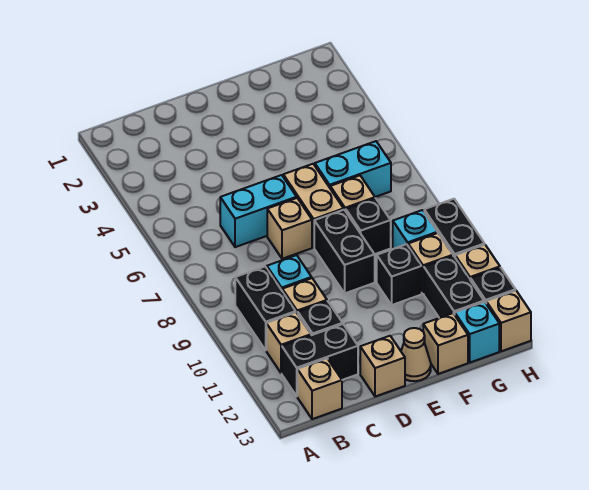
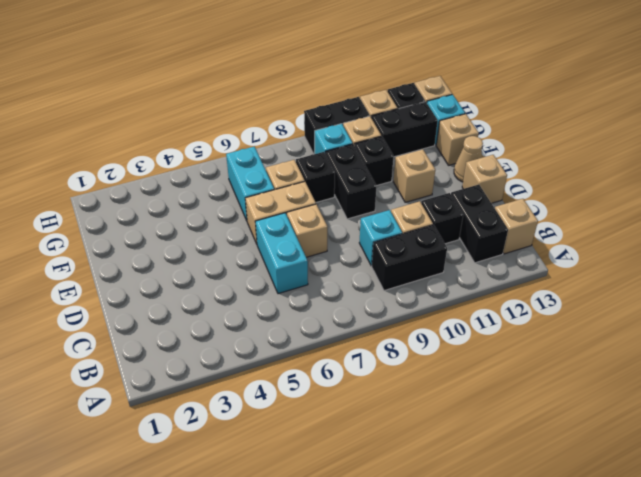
tan 1x1 brick [266,313,311,373] -> tan 1x1 brick moved to [393,149,435,202]
black 1x2 brick [314,210,375,293] -> black 1x2 brick turned to [325,144,377,219]

